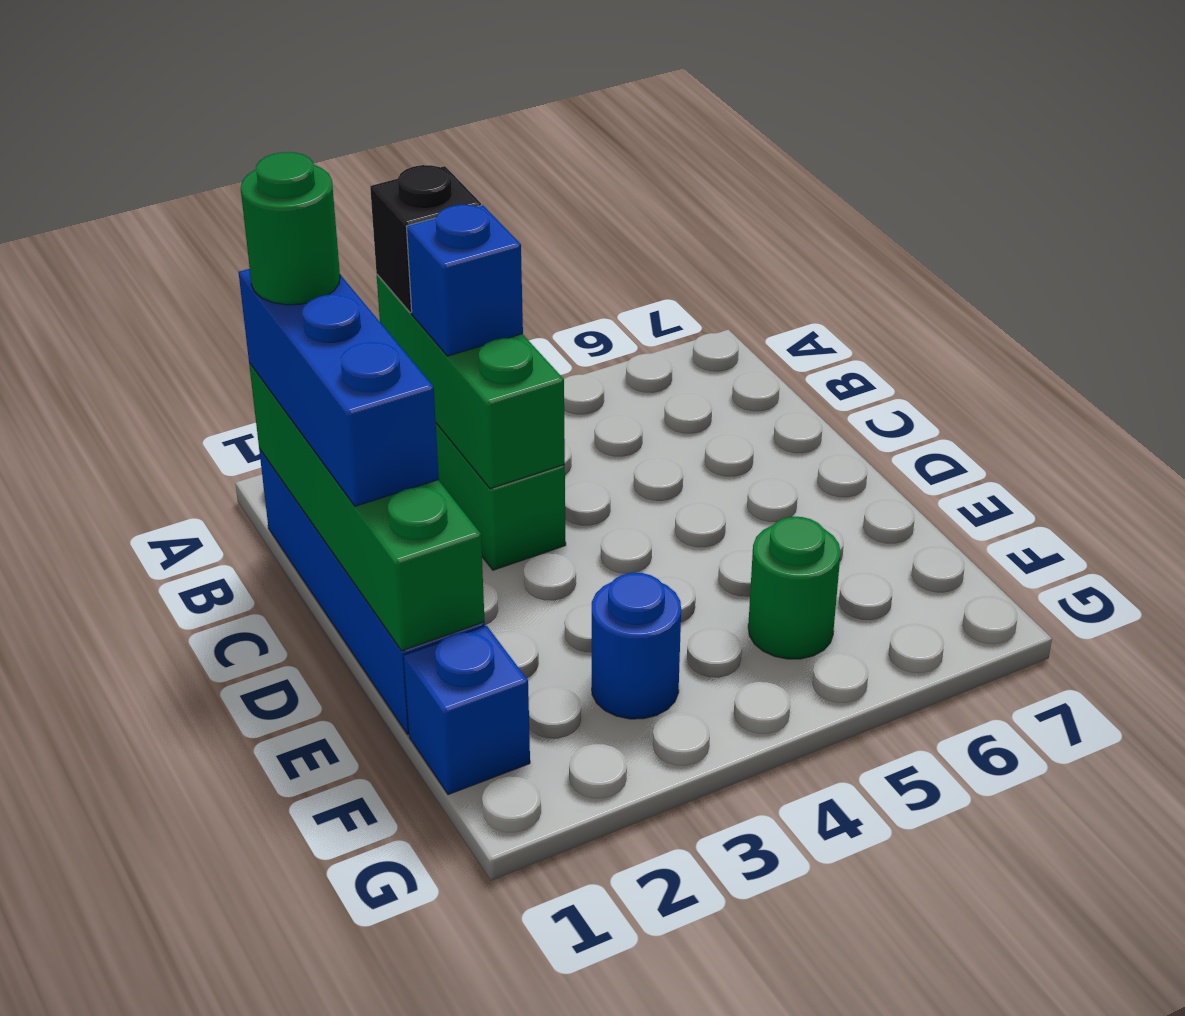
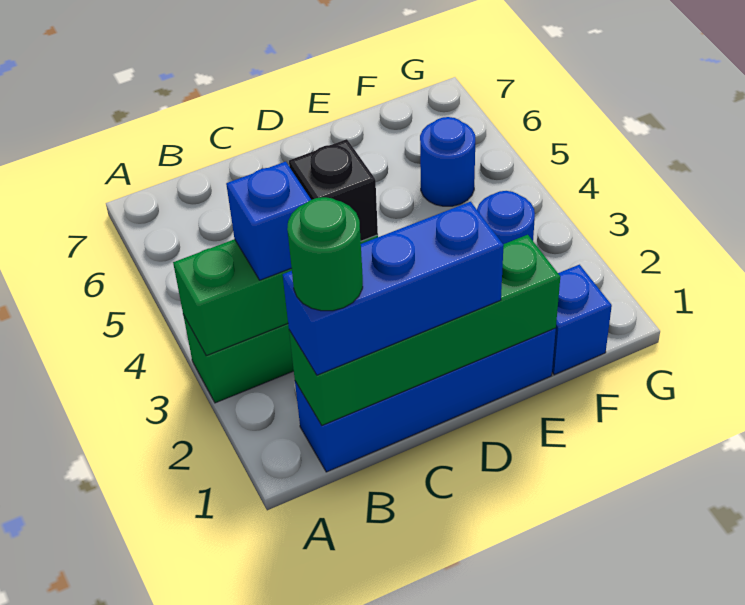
black 1x1 brick [370,165,481,313] -> black 1x1 brick moved to [289,139,378,241]
green 1x1 round brick [748,517,841,659] -> blue 1x1 round brick [420,117,475,206]

